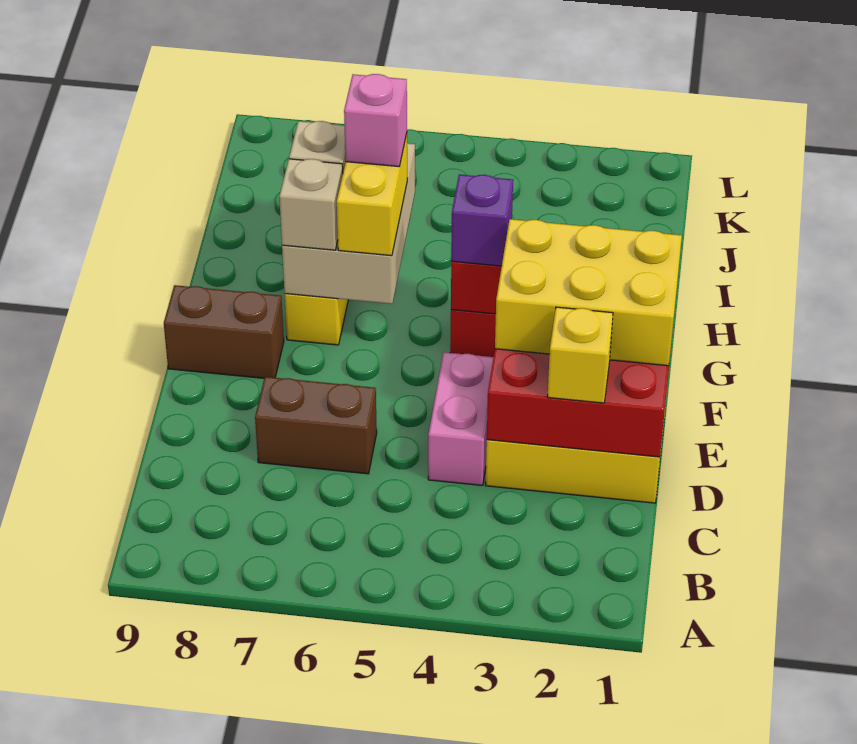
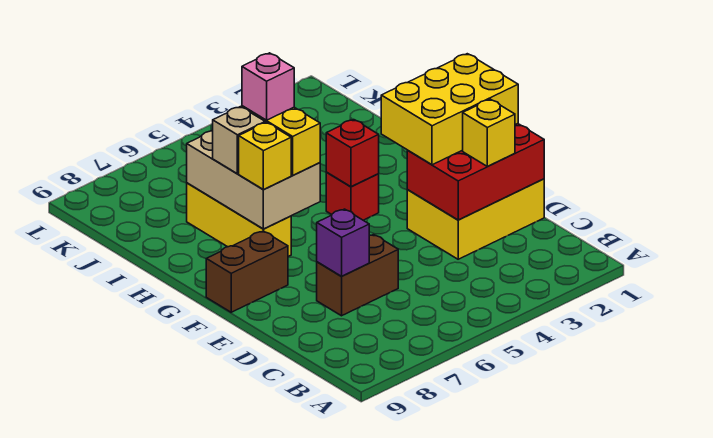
pink 1x2 brick [428,352,494,486] -> none
purple 1x1 brick [451,175,513,266] -> purple 1x1 brick moved to [317,209,369,276]
tan 1x1 brick [279,159,343,250] -> yellow 1x1 brick [239,122,291,190]

